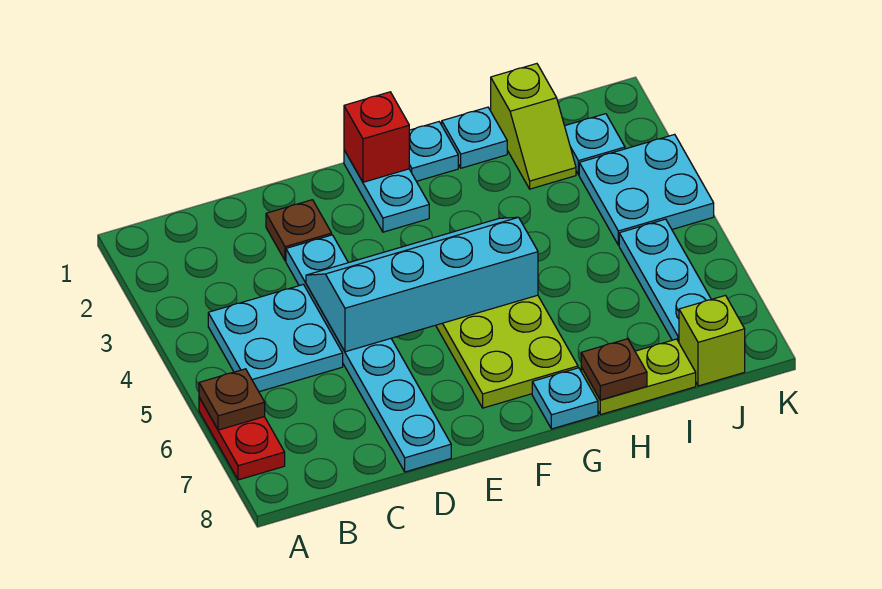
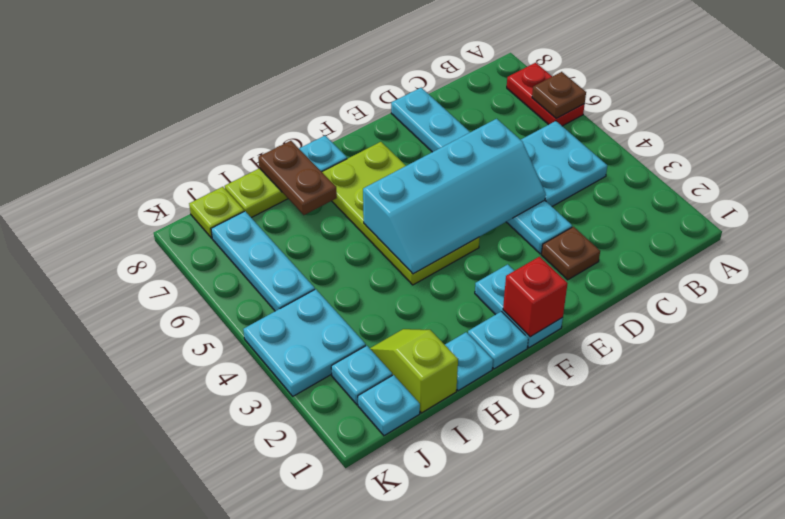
brown 1x1 plate [581,339,647,400] -> brown 1x2 plate [258,141,337,215]
none -> cyan 1x1 plate [358,375,420,436]
lime 1x1 brick [679,295,745,386] -> lime 1x1 plate [189,187,244,238]

